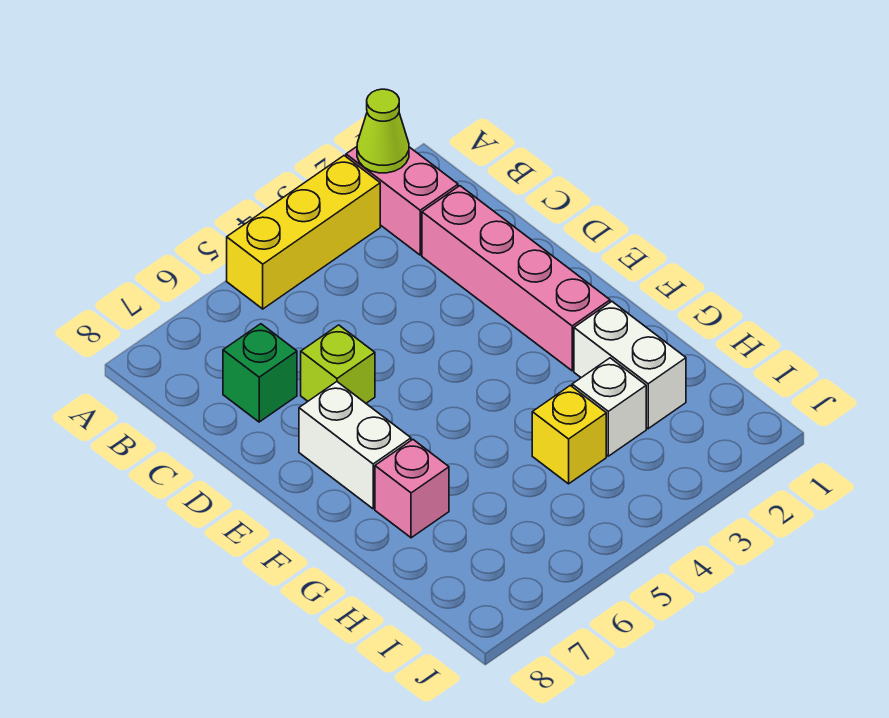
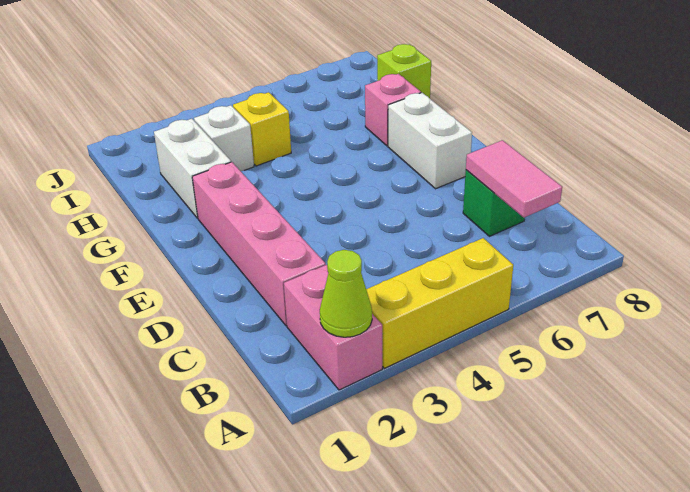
none -> pink 1x2 tile [466,140,562,218]
lime 1x1 brick [301,325,375,403] -> lime 1x1 brick moved to [377,44,431,98]

